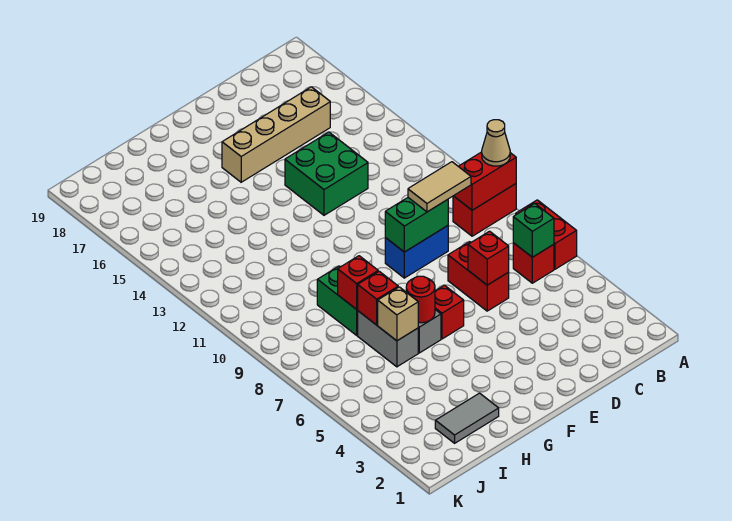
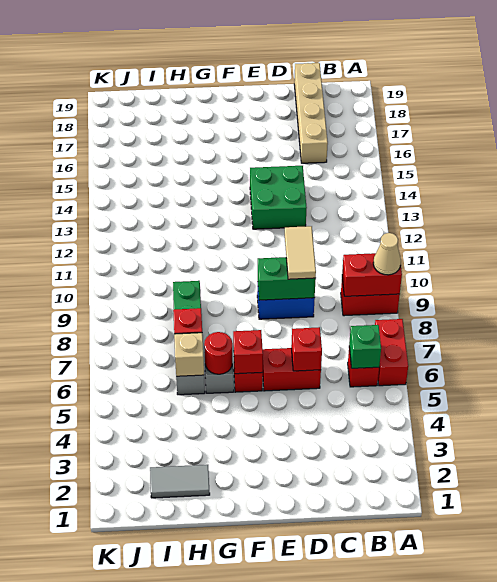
tan 1x2 tile [408,162,471,212] -> tan 1x2 tile turned to [285,226,316,279]
tan 1x4 brick [222,87,330,182] -> tan 1x4 brick turned to [294,63,328,163]
red 1x2 brick [448,242,509,311] -> red 1x2 brick turned to [262,348,321,391]
red 1x1 brick [338,256,378,309] -> red 1x1 brick moved to [233,330,263,374]

